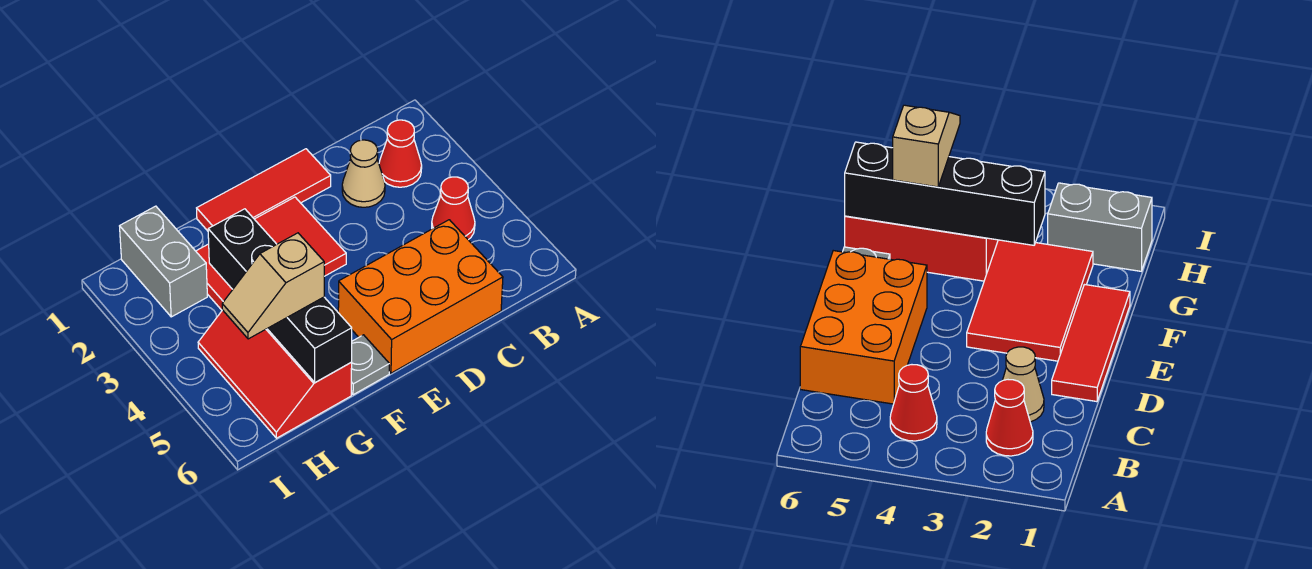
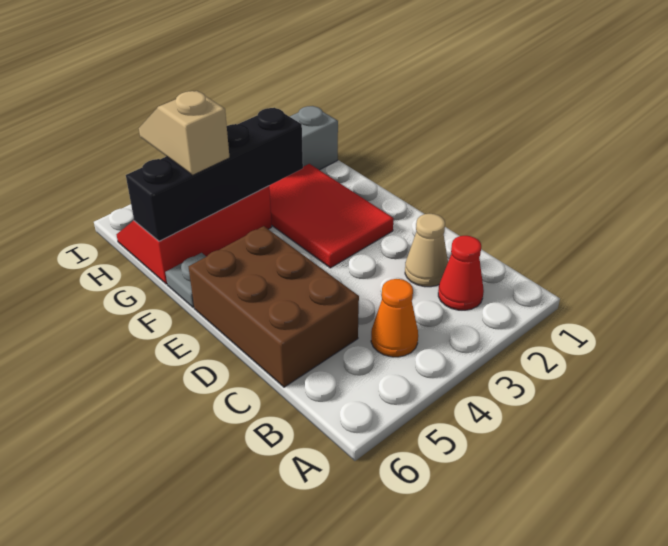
red 1x1 cone [432,177,475,240] -> orange 1x1 cone [371,279,418,357]
orange 2x3 brick [338,220,503,373] -> brown 2x3 brick [189,226,359,387]
red 1x3 tile [197,149,331,231] -> none

